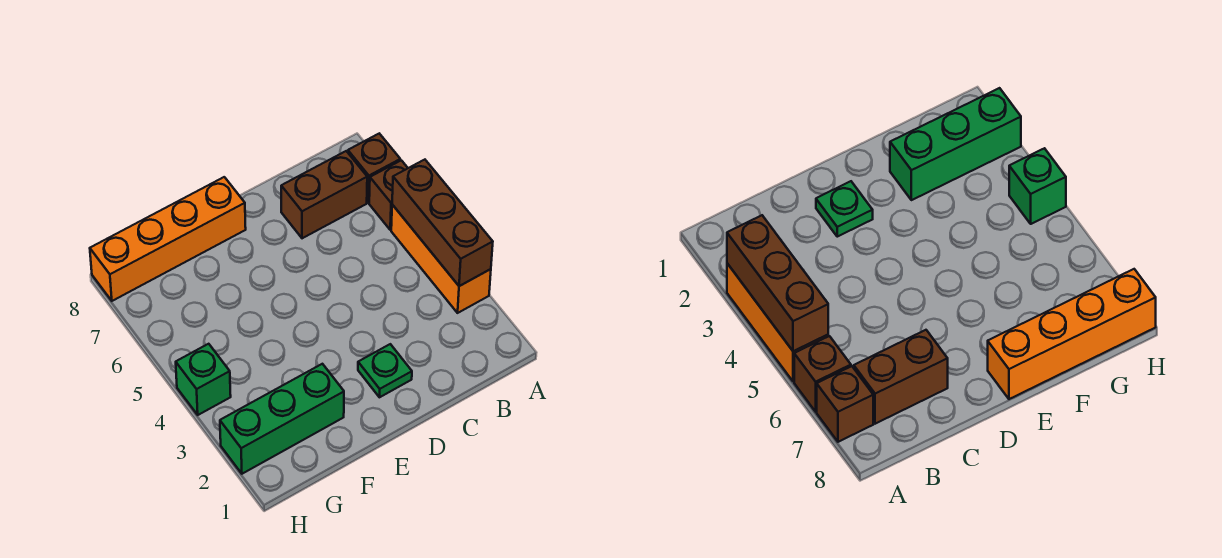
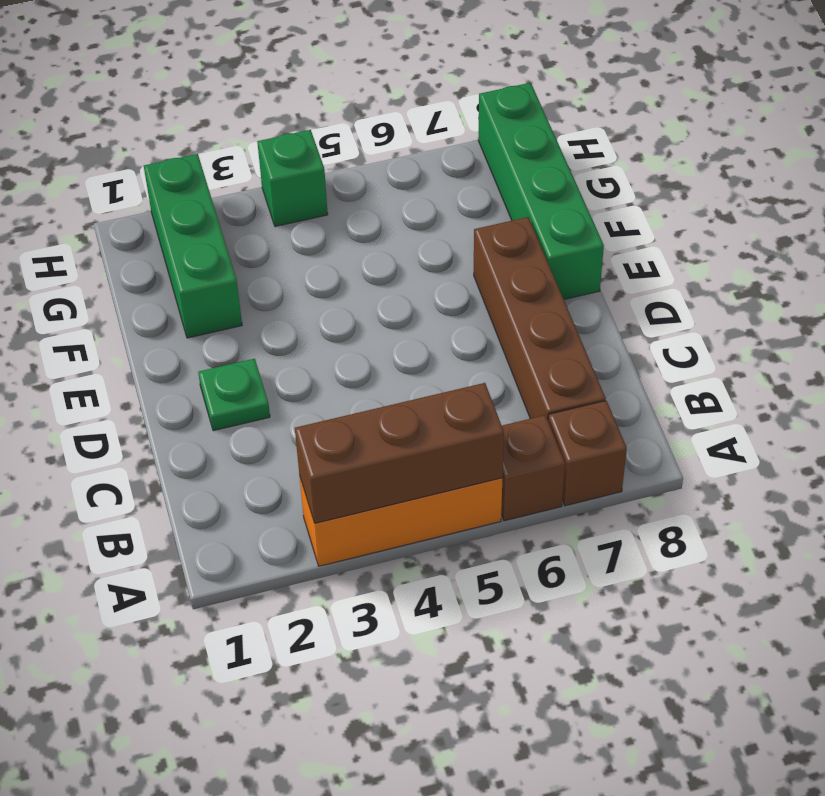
brown 1x2 brick [281,151,367,238] -> brown 1x4 brick [474,217,606,420]
orange 1x4 brick [90,177,246,301] -> green 1x4 brick [478,83,604,299]

